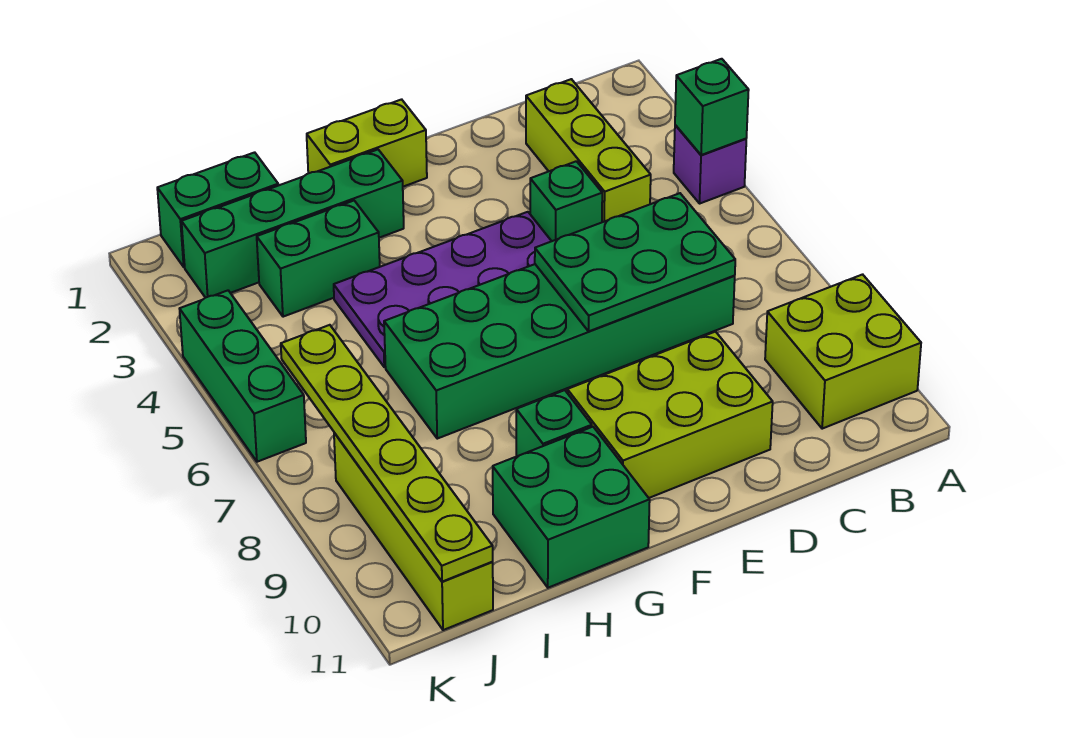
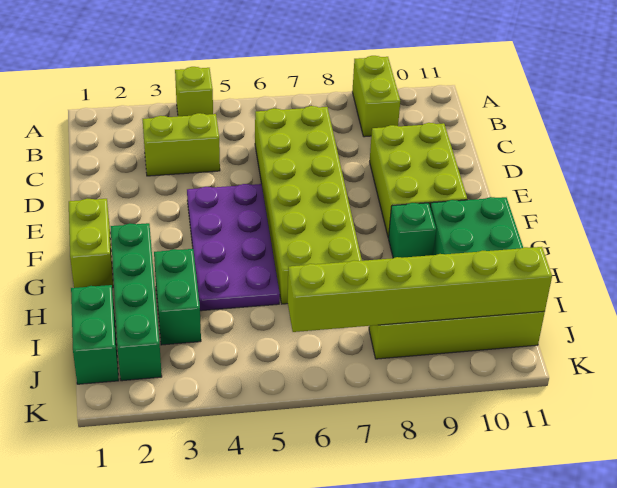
purple 1x1 brick [674,125,746,203] -> lime 1x1 brick [175,67,213,116]
green 1x1 brick [675,59,749,155] -> none
lime 2x2 brick [765,274,921,429] -> lime 1x2 brick [352,56,400,137]
lime 1x3 brick [526,79,651,222] -> lime 1x2 brick [143,113,220,176]
green 2x6 brick [384,264,735,439] -> lime 2x6 brick [255,106,362,304]
green 2x3 plate [535,193,735,331] -> none
green 1x1 brick [530,161,602,241] -> none
lime 1x6 plate [281,325,493,582] -> lime 1x6 brick [288,247,552,332]
green 1x3 brick [180,291,306,462] -> none

